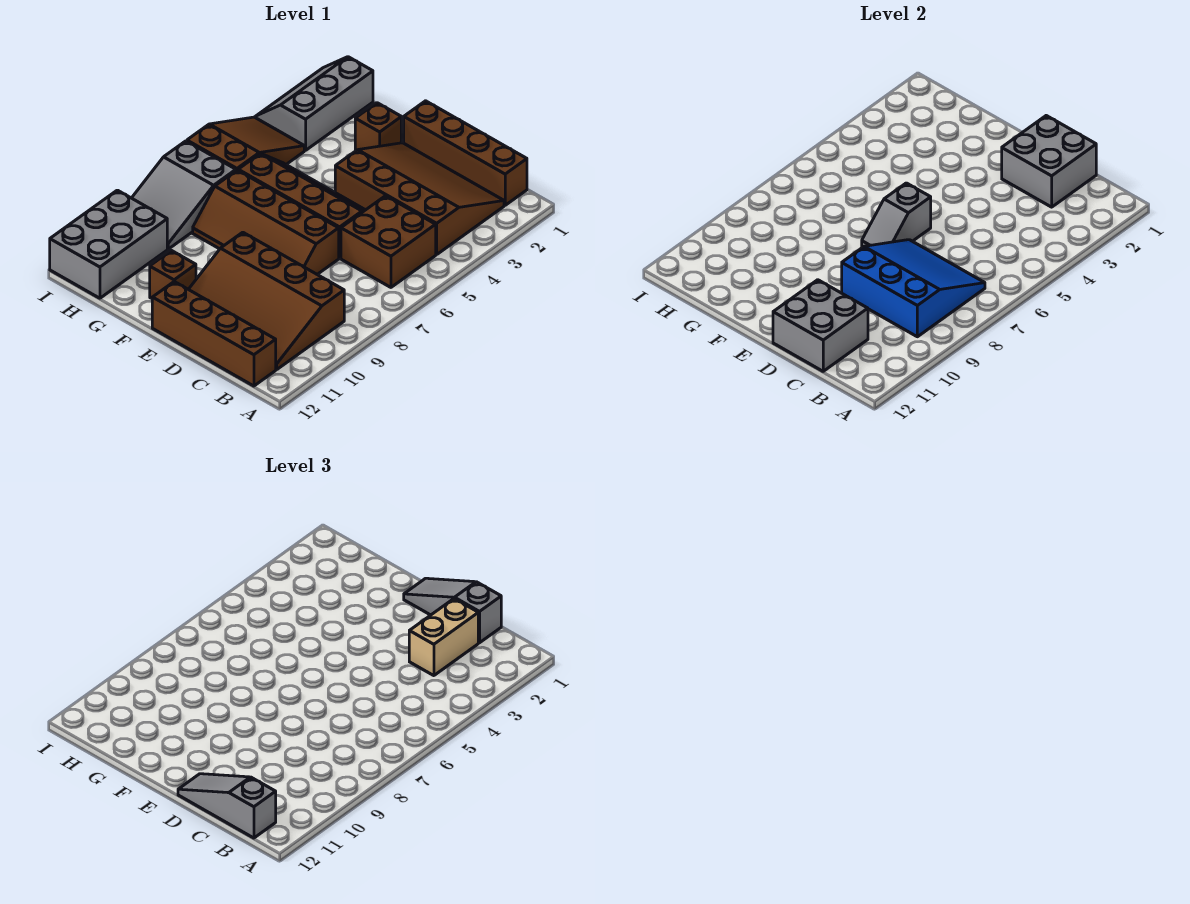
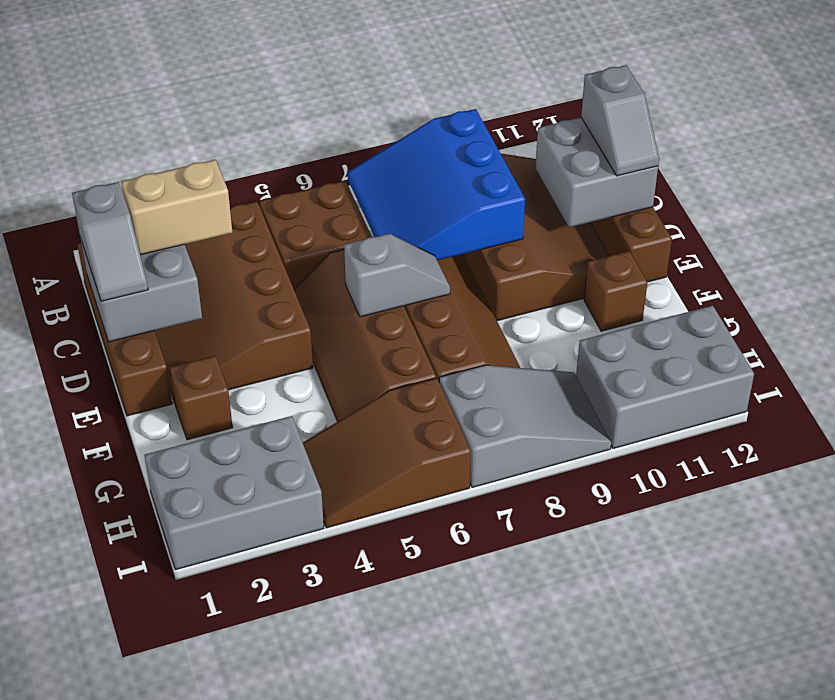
grey 1x3 slope [178,774,276,838] -> grey 1x2 slope [581,65,659,176]
grey 1x3 slope [404,578,501,643] -> grey 1x2 slope [72,182,148,301]
grey 2x3 slope [255,57,373,150] -> grey 2x3 brick [144,416,324,570]

